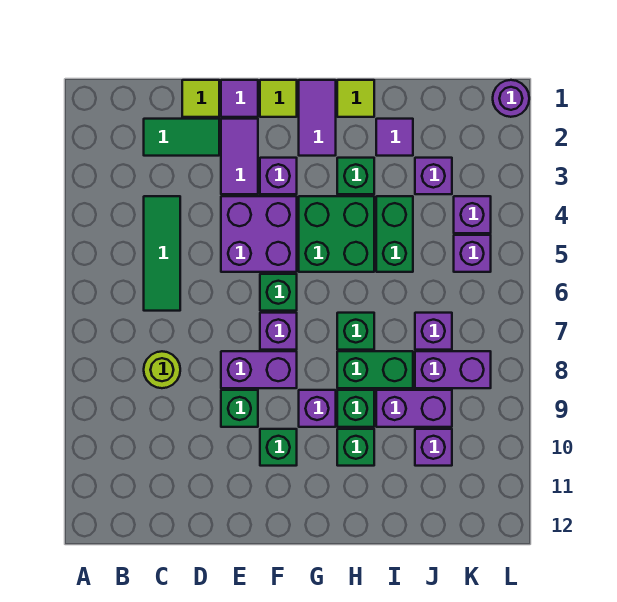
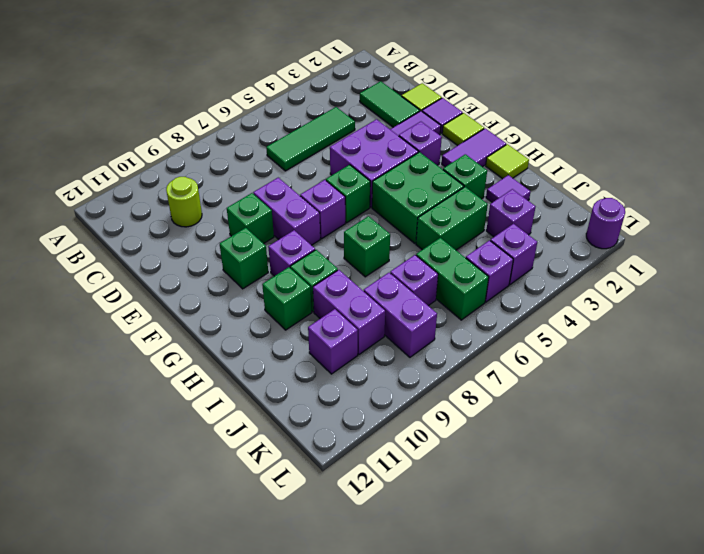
lime 1x1 round brick [144,351,180,388] -> lime 1x1 round brick moved to [166,177,202,227]
green 1x2 brick [337,351,413,388] -> green 1x2 brick moved to [416,238,489,320]

